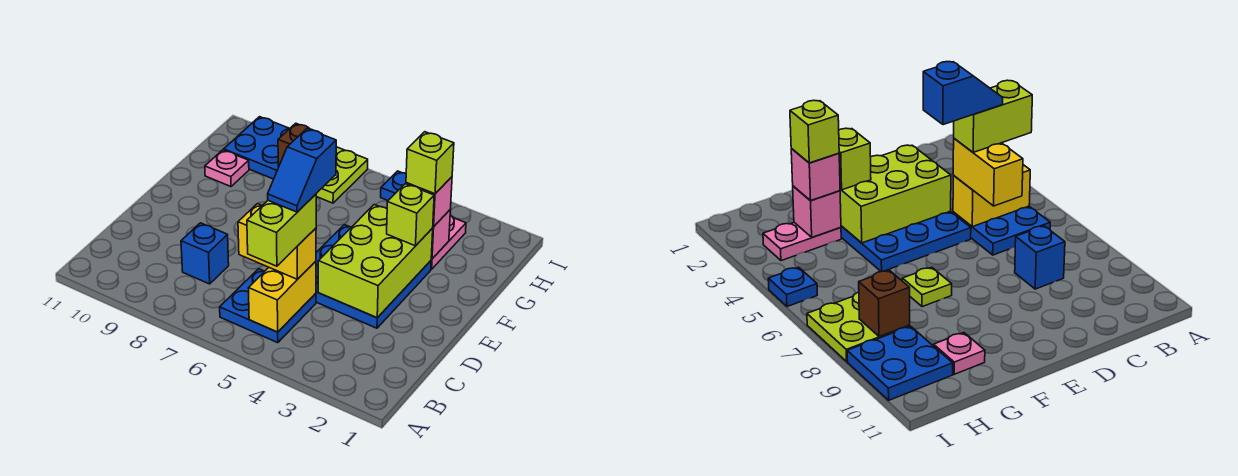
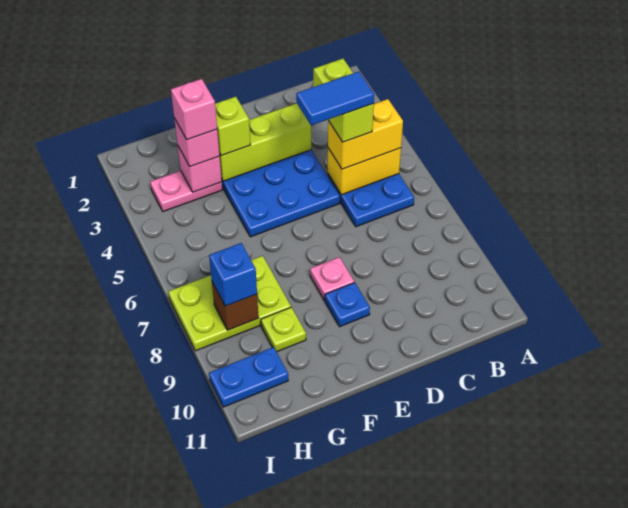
lime 1x2 brick [247,194,316,266] -> lime 1x2 brick turned to [313,59,374,142]
yellow 1x2 brick [238,204,316,279] -> yellow 1x2 brick turned to [328,99,403,169]
blue 1x2 slope [268,129,336,212] -> blue 1x2 tile [296,72,374,125]
blue 1x1 brick [181,223,229,284] -> blue 1x1 brick moved to [209,243,257,306]
lime 2x3 brick [318,205,433,318] -> lime 1x3 brick [219,103,311,181]
lime 1x1 plate [902,267,952,307] -> lime 1x1 plate moved to [261,307,306,352]
lime 1x1 brick [406,132,454,194] -> pink 1x1 brick [171,79,217,140]
pink 1x1 plate [205,150,249,187] -> pink 1x1 plate moved to [310,257,354,300]
lime 2x2 plate [316,147,368,203] -> lime 2x3 plate [168,256,291,351]
blue 2x2 plate [224,117,290,179] -> blue 1x2 plate [209,347,288,407]
blue 1x1 plate [381,171,406,200] -> blue 1x1 plate moved to [325,282,370,327]

